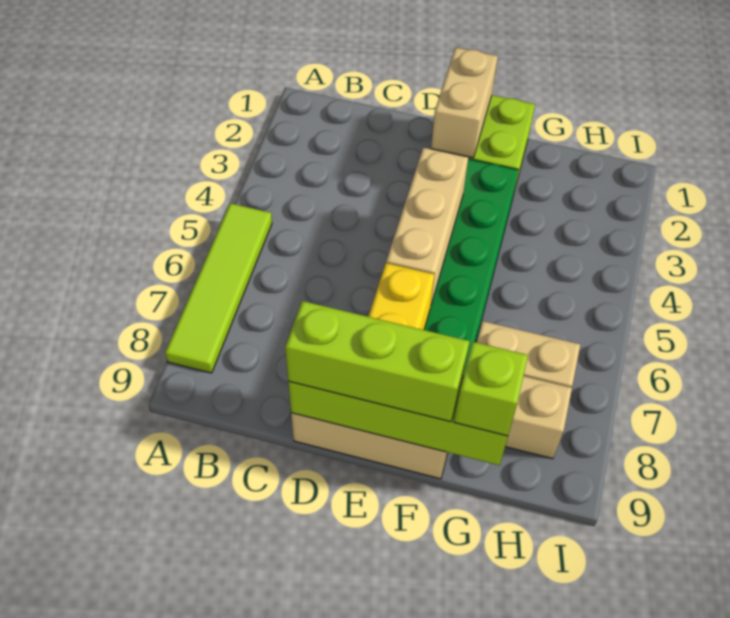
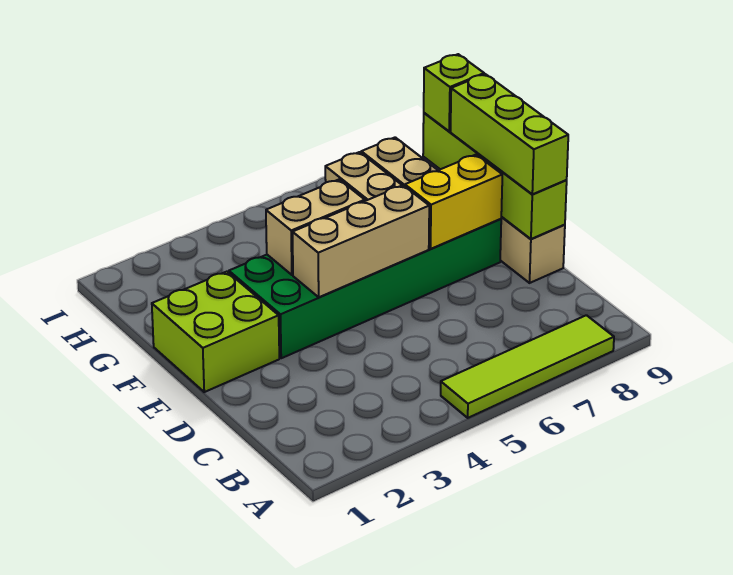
tan 1x2 brick [431,47,498,158] -> tan 1x2 brick moved to [266,180,365,275]

